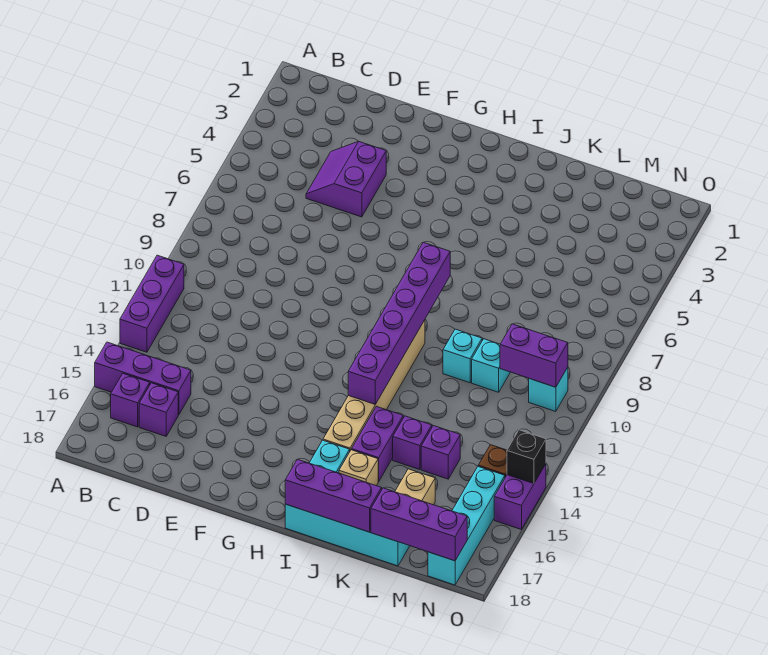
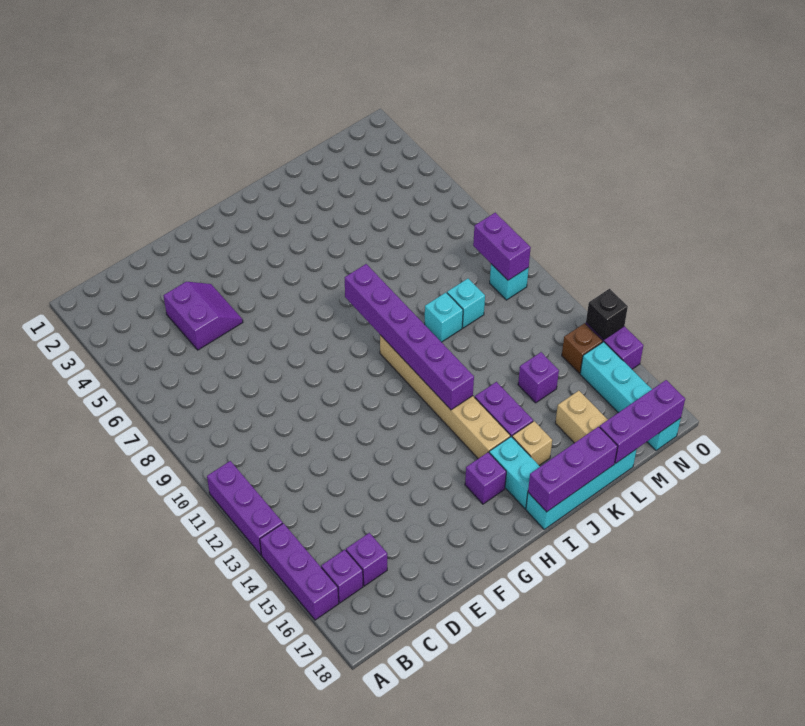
purple 1x3 brick [95,342,191,415] -> purple 1x3 brick turned to [260,523,339,620]
purple 2x2 slope [306,141,386,217] -> purple 2x2 slope turned to [163,282,243,350]
purple 1x1 brick [393,416,432,470] -> purple 1x1 brick moved to [465,452,506,504]
purple 1x2 brick [500,324,568,387] -> purple 1x2 brick turned to [473,213,531,280]

